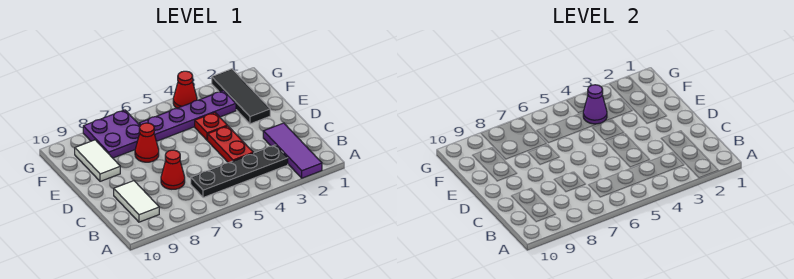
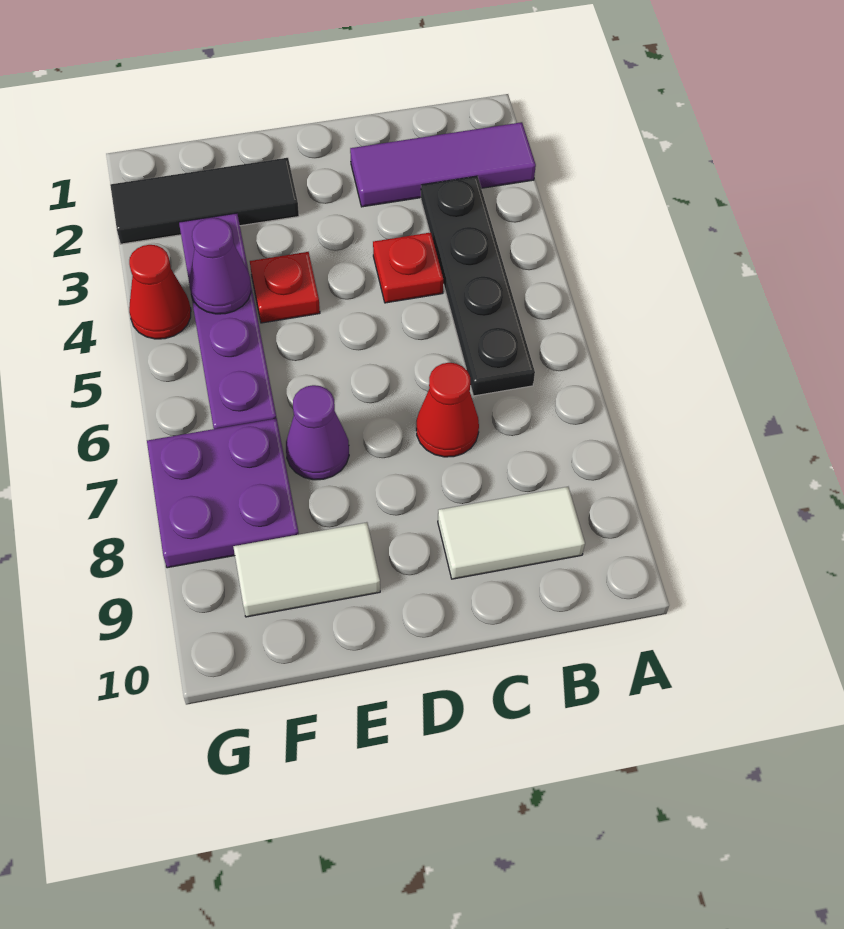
red 1x2 plate [208,126,253,163] -> red 1x1 plate [373,232,443,303]
red 1x1 cone [135,123,159,162] -> purple 1x1 cone [286,385,349,480]

